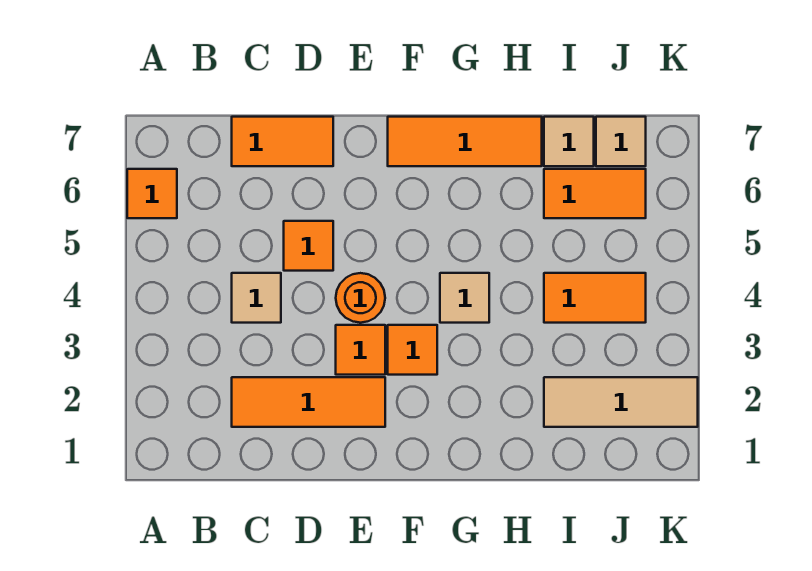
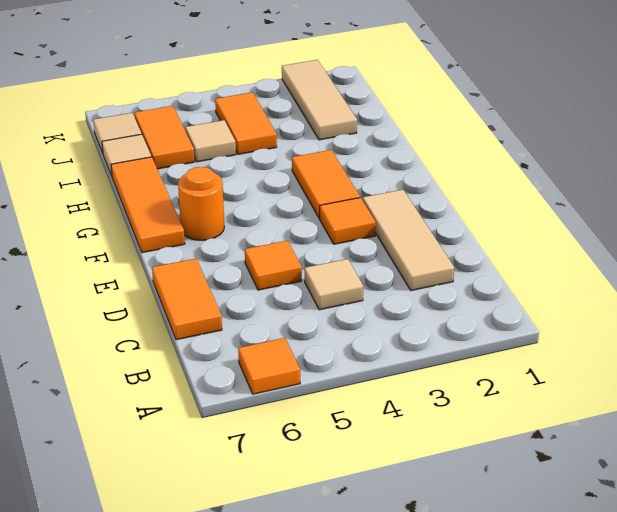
orange 1x3 tile [232,377,385,427] -> tan 1x3 tile [363,190,454,291]
orange 1x1 round brick [336,273,385,323] -> orange 1x1 round brick moved to [178,167,224,240]
orange 1x1 tile [388,325,437,375] -> orange 1x2 tile [292,150,360,218]
tan 1x1 tile [440,273,489,323] -> tan 1x1 tile moved to [185,120,236,162]

